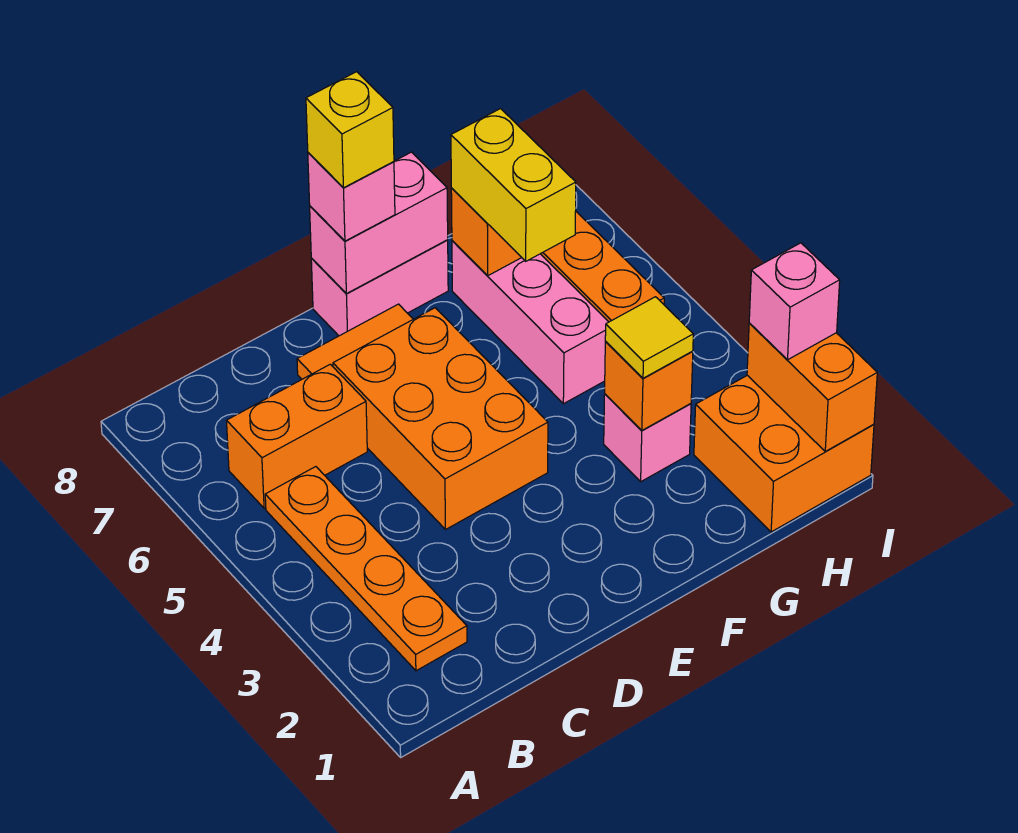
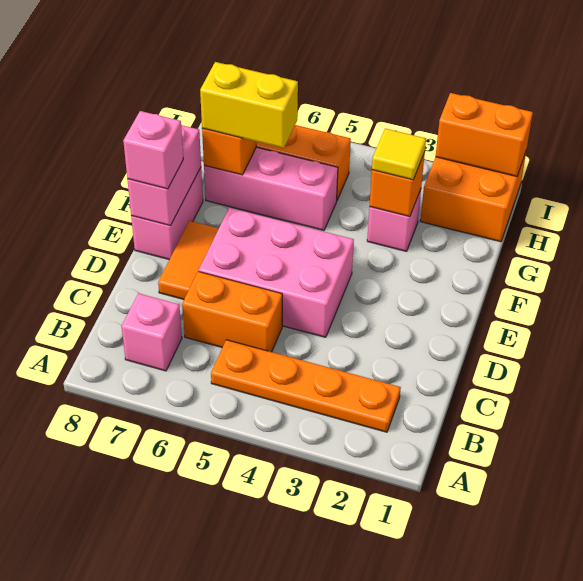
orange 1x2 brick [227,364,367,508] -> orange 1x2 brick turned to [182,271,282,352]
orange 2x3 brick [333,308,548,529] -> pink 2x3 brick [199,208,354,337]
yellow 1x1 brick [306,72,394,188] -> none
pink 1x1 brick [749,243,840,360] -> pink 1x1 brick moved to [122,293,182,371]

